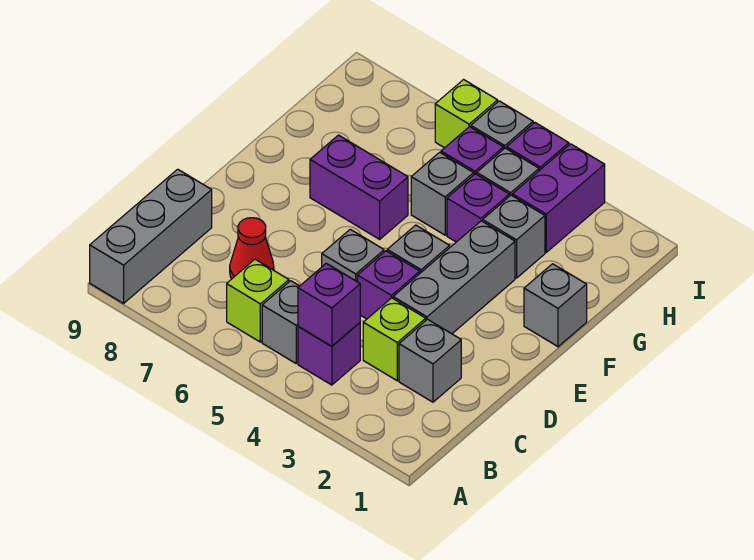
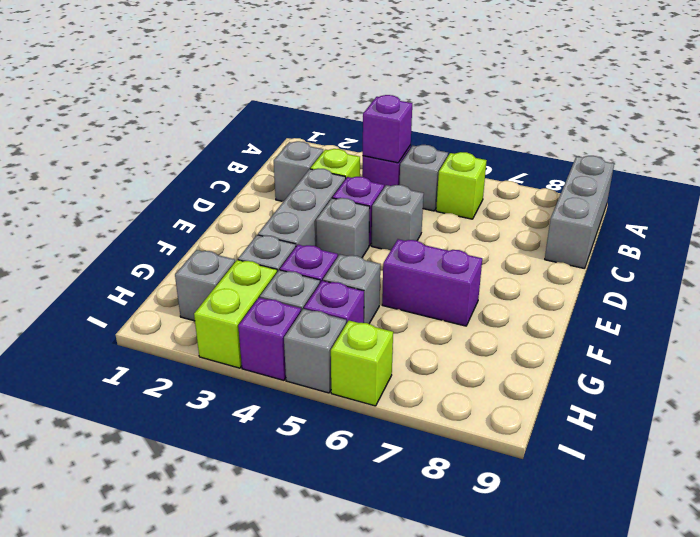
red 1x1 cone [230,218,274,279] -> none
grey 1x1 brick [524,264,587,347] -> grey 1x1 brick moved to [175,250,235,321]
purple 1x2 brick [512,144,605,252] -> lime 1x2 brick [194,260,277,368]

